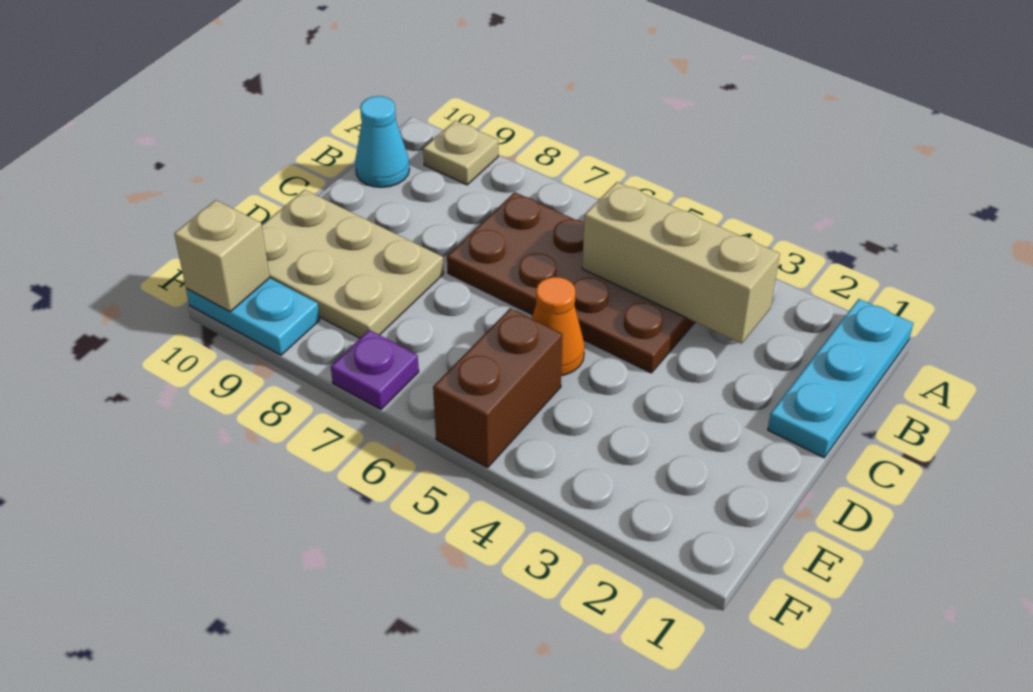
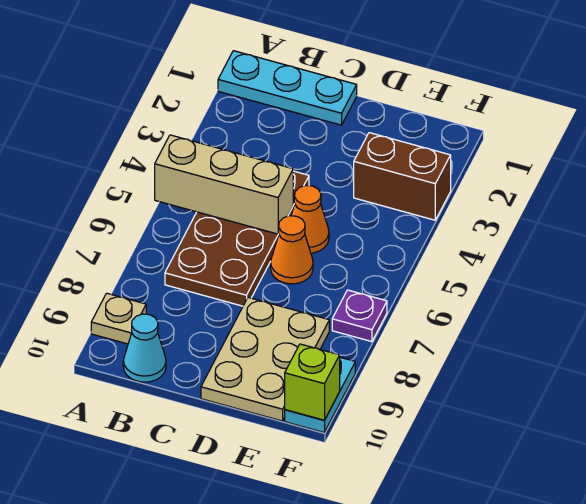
tan 1x3 brick [582,182,780,344] -> tan 1x3 brick turned to [155,135,293,234]
none -> orange 1x1 cone [271,216,313,284]
brown 1x2 brick [433,308,562,467] -> brown 1x2 brick moved to [354,133,451,220]
tan 1x1 brick [174,200,270,312] -> lime 1x1 brick [285,344,340,420]

